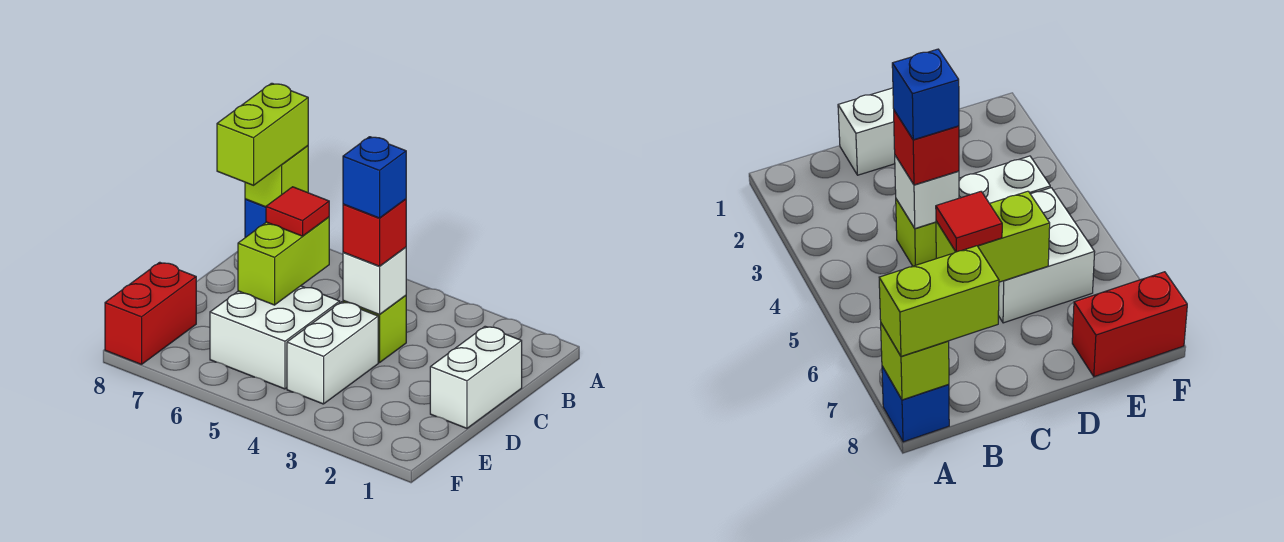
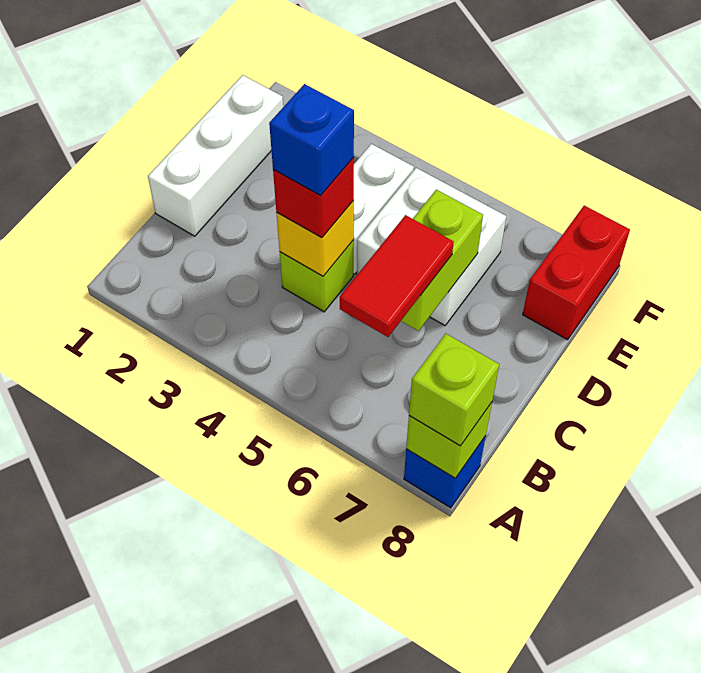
lime 1x2 brick [217,83,308,185] -> lime 1x1 brick [409,334,499,446]
white 1x2 brick [430,326,522,428] -> white 1x3 brick [148,75,283,236]
white 1x1 brick [343,247,406,314] -> yellow 1x1 brick [276,201,354,276]
red 1x1 tile [266,187,329,236] -> red 1x2 tile [340,215,454,337]

